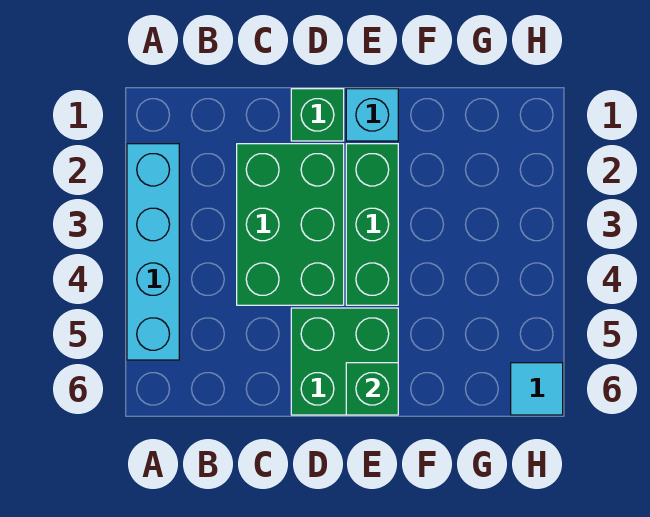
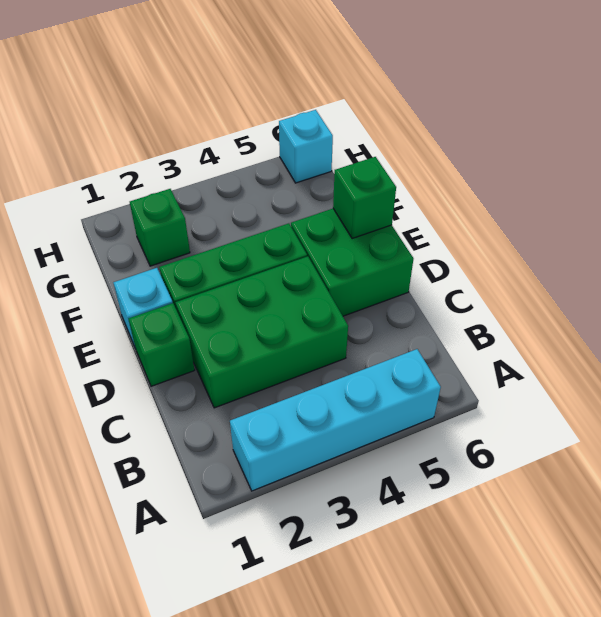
none -> green 1x1 brick [130,189,190,266]
cyan 1x1 tile [511,363,563,415] -> cyan 1x1 brick [279,110,333,183]

